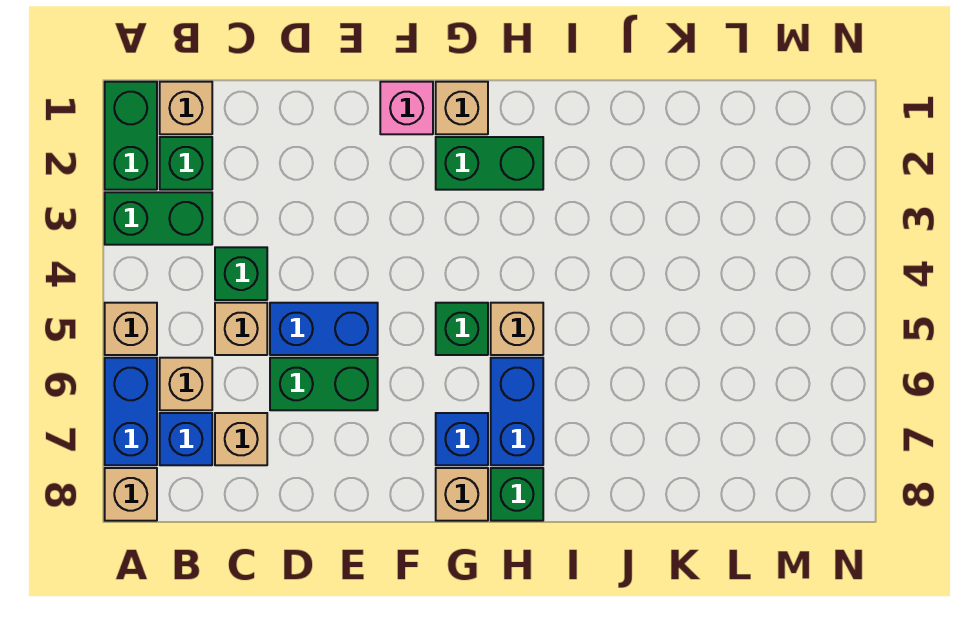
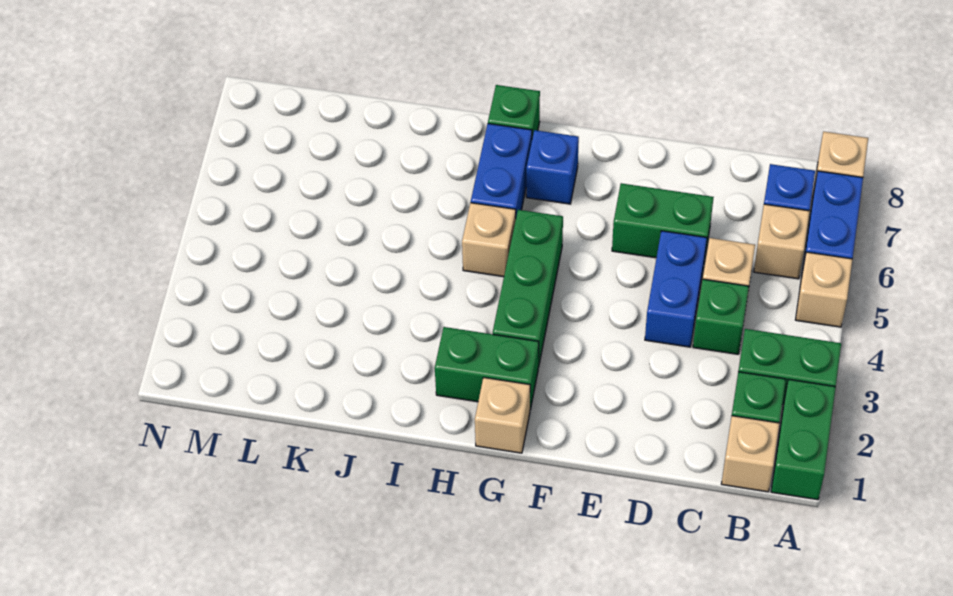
tan 1x1 brick [215,413,267,465] -> none
blue 1x2 brick [270,303,378,355] -> blue 1x2 brick turned to [645,231,707,347]
pink 1x1 brick [380,82,433,134] -> none
green 1x1 brick [436,303,488,355] -> green 1x3 brick [493,210,563,367]
tan 1x1 brick [436,468,488,521] -> none

